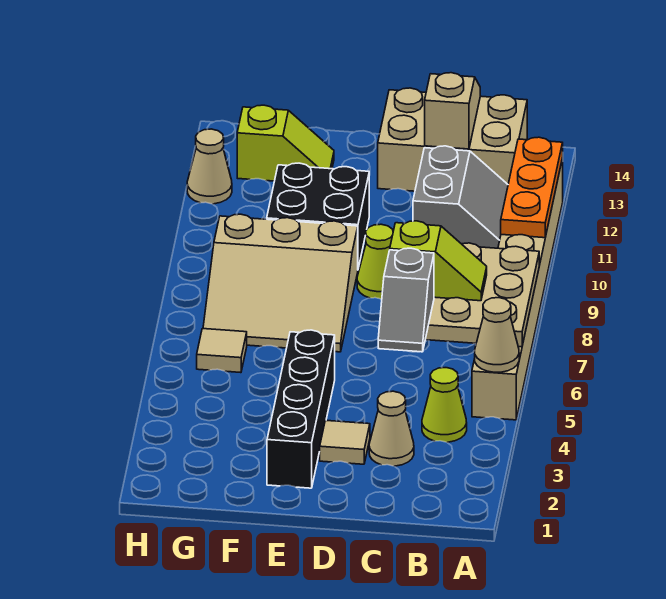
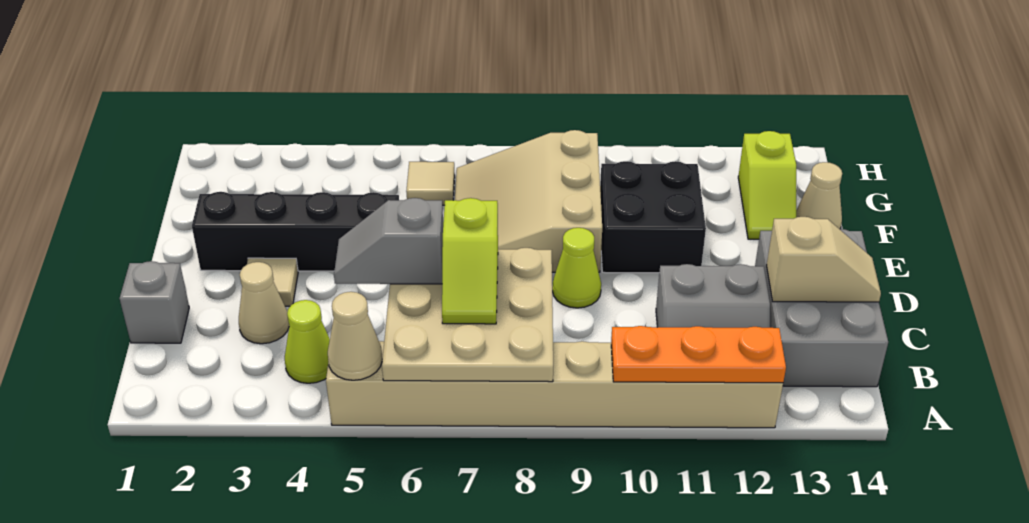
tan 2x3 brick [378,88,527,191] -> grey 2x3 brick [755,229,888,387]
none -> grey 1x1 brick [119,261,189,343]
tan 1x1 cone [187,129,232,204] -> tan 1x1 cone moved to [796,162,842,229]

